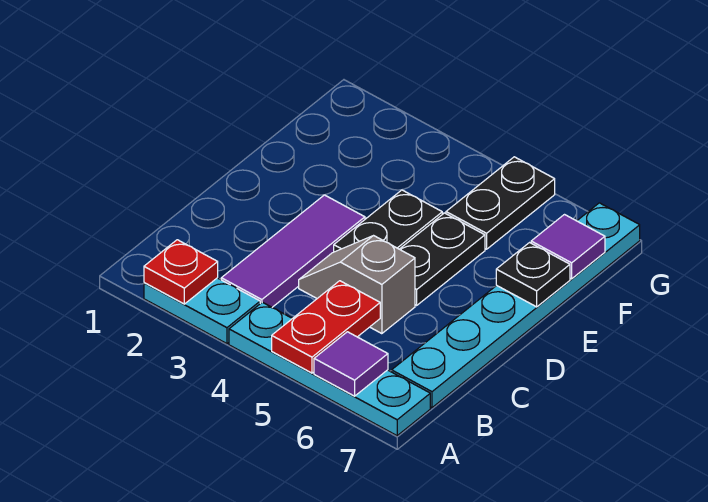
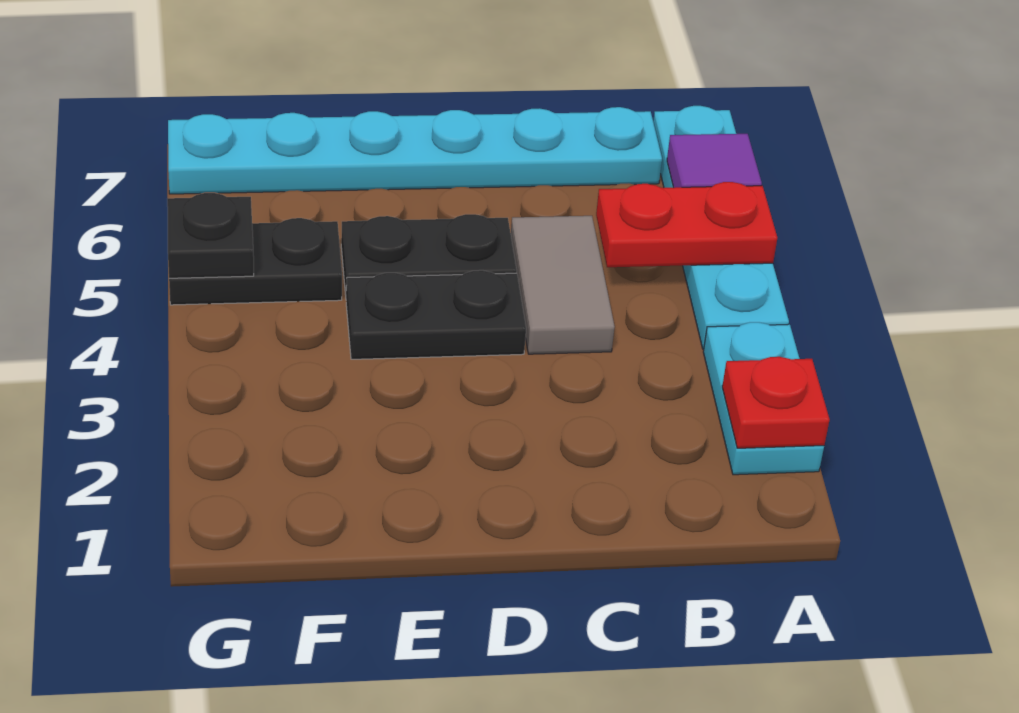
purple 1x3 tile [221,195,365,307] -> none
grey 1x2 slope [299,236,415,334] -> grey 1x2 tile [511,216,615,354]
black 1x1 plate [496,243,570,307] -> black 1x1 plate moved to [167,193,254,278]
purple 1x1 tile [531,215,605,279] -> none

